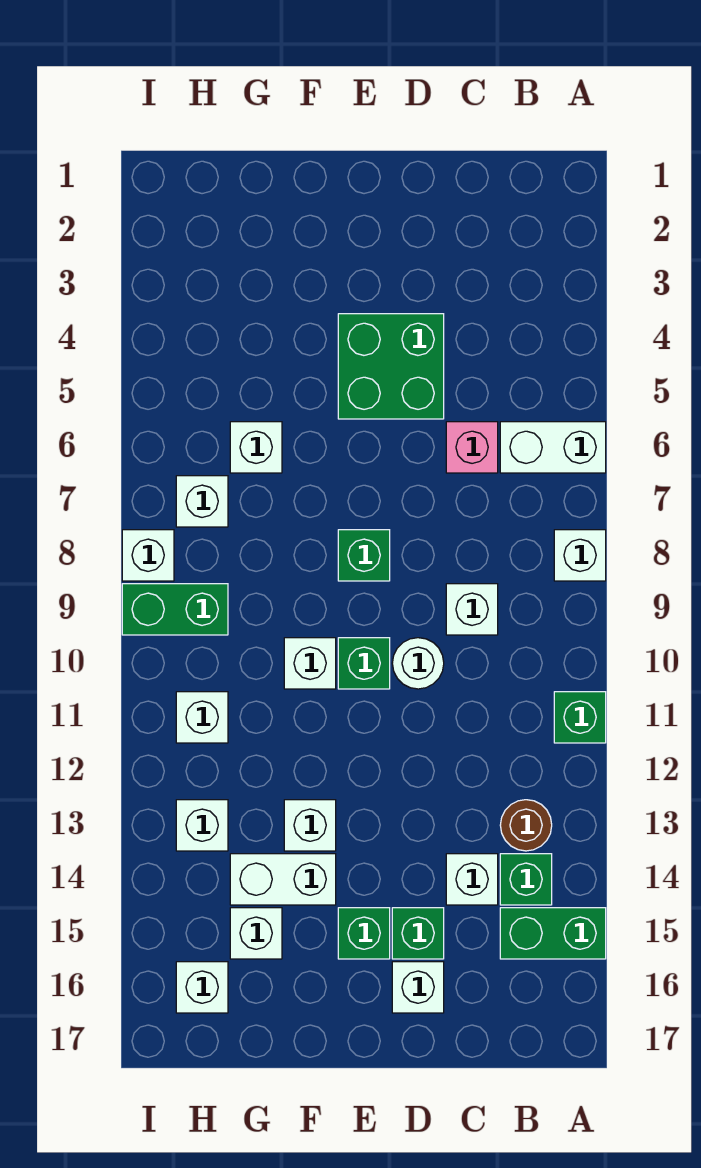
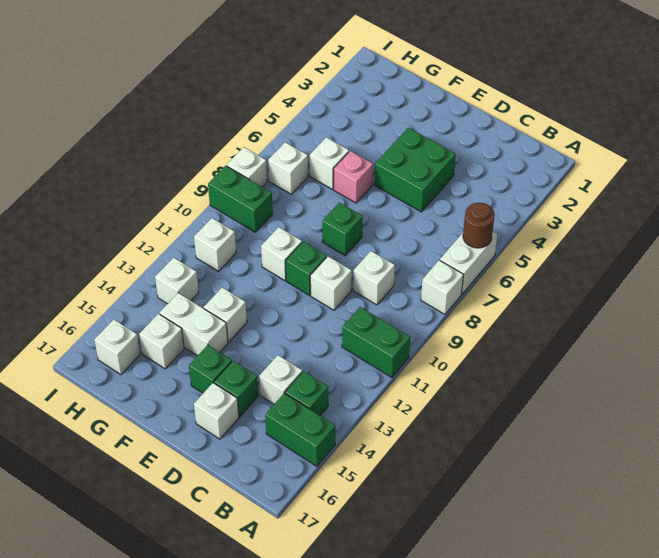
white 1x2 brick [500,422,606,473] -> white 1x2 brick turned to [440,232,498,294]
green 1x1 brick [554,692,606,743] -> green 1x2 brick [342,307,410,377]
brown 1x1 round brick [500,800,552,851] -> brown 1x1 round brick moved to [463,203,495,248]
pink 1x1 brick [446,422,498,473] -> pink 1x1 brick moved to [334,151,373,203]
white 1x1 round brick [392,638,444,689] -> white 1x1 brick [310,256,352,310]

